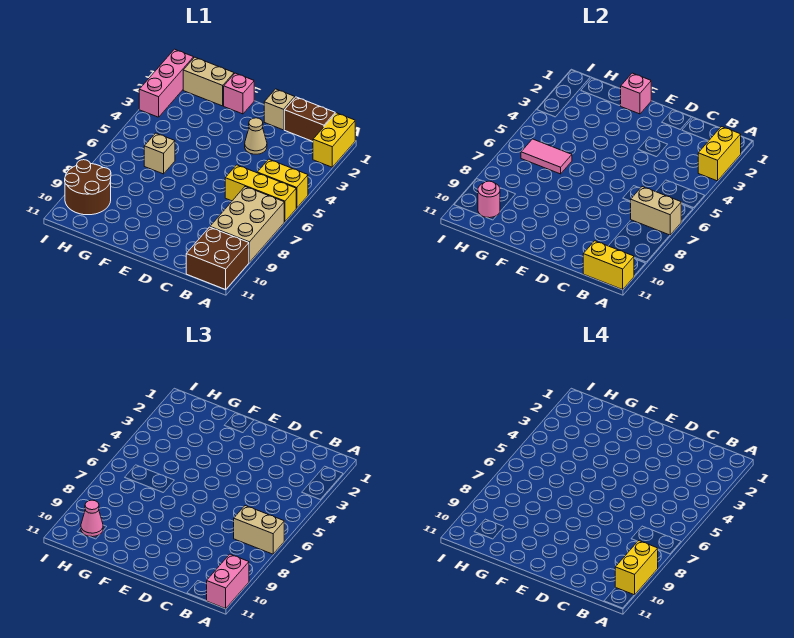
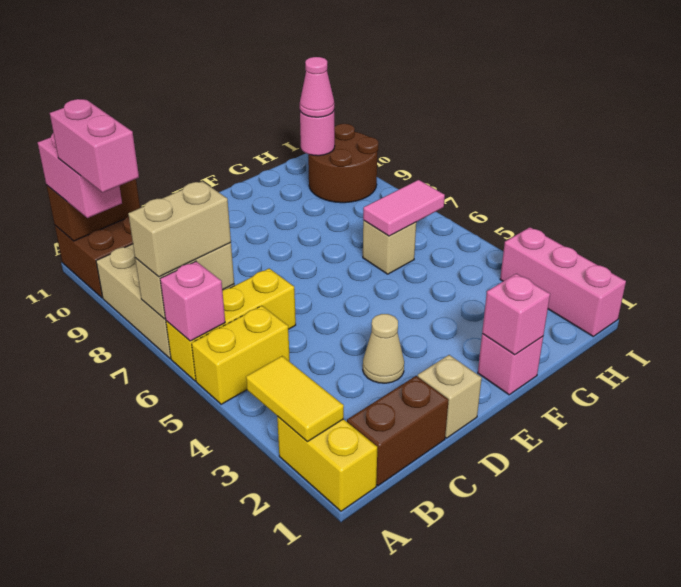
yellow 1x2 brick [698,127,741,181] -> yellow 1x2 tile [246,356,344,442]
none -> pink 1x1 brick [160,261,225,341]
yellow 1x2 brick [615,541,658,595] -> pink 1x2 brick [50,99,139,192]
yellow 1x2 brick [583,241,634,289] -> brown 1x2 brick [46,179,140,241]
tan 1x2 brick [183,57,234,106] -> none

